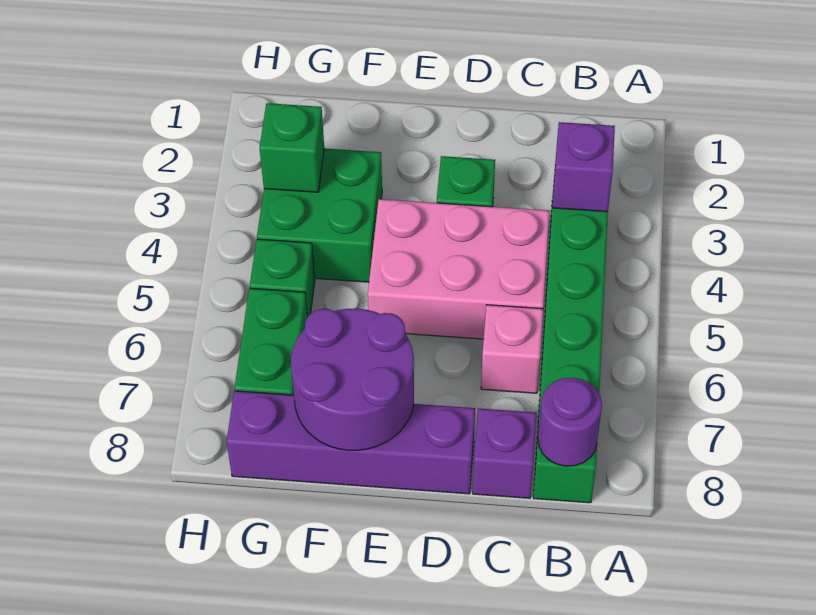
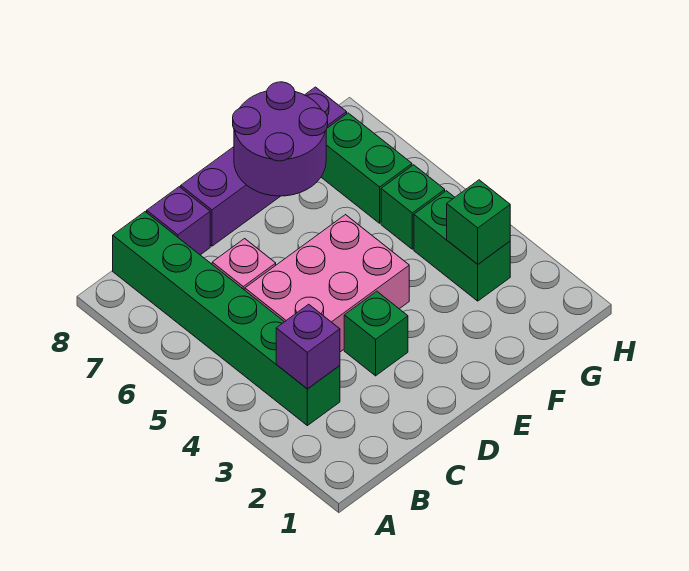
purple 1x1 round brick [538,377,602,466] -> none
green 2x2 brick [257,148,382,282] -> green 1x2 brick [414,191,510,301]

